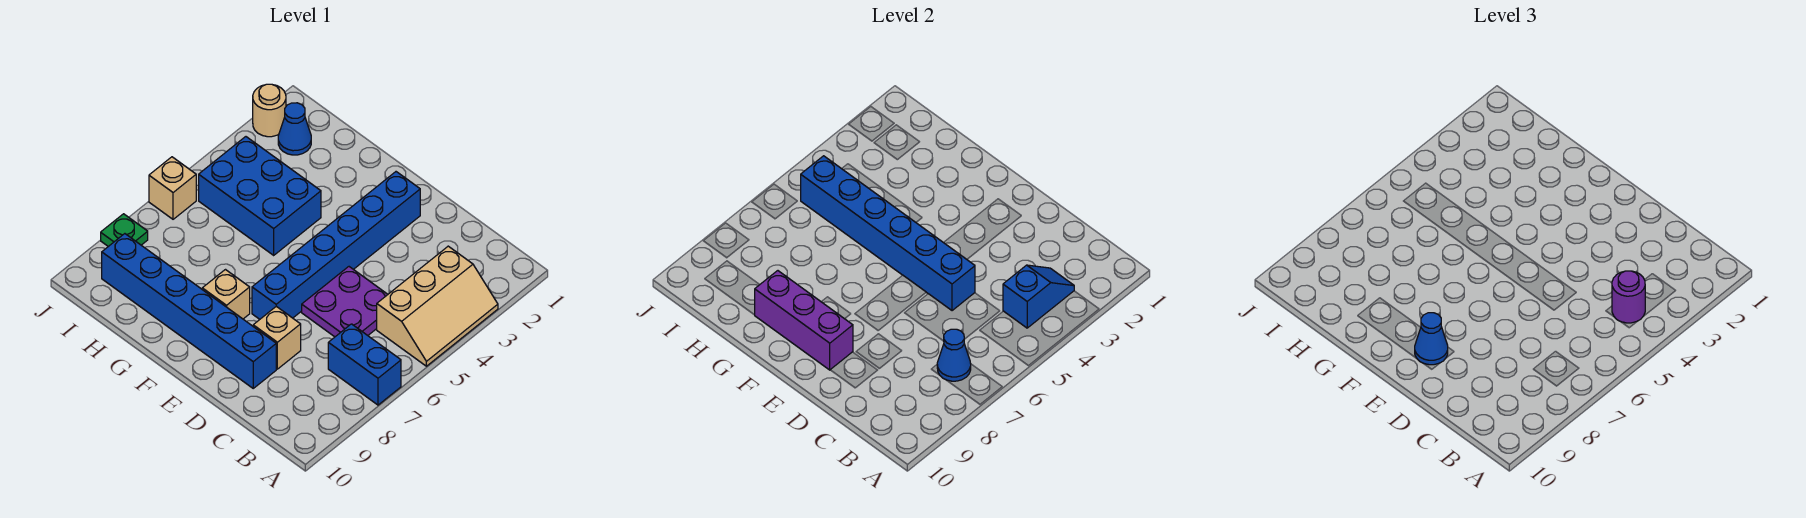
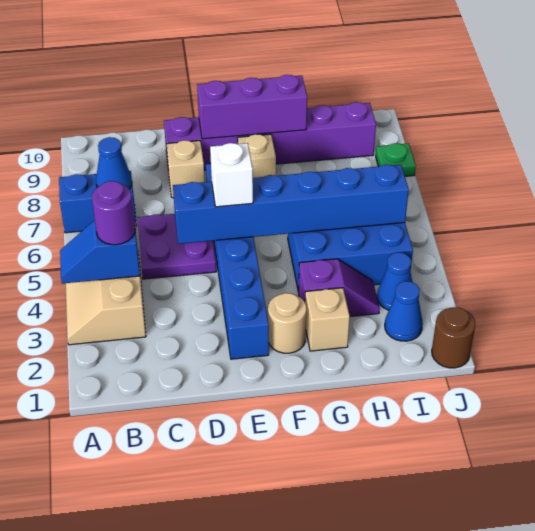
blue 1x2 slope [1003,265,1074,328] -> blue 1x2 slope turned to [60,220,140,284]
blue 1x6 brick [102,234,276,388] -> purple 1x6 brick [164,102,376,171]
none -> white 1x1 brick [210,143,253,207]
blue 1x1 cone [1415,313,1448,365] -> blue 1x1 cone moved to [377,252,412,310]
none -> purple 1x2 slope [299,259,380,316]
none -> brown 1x1 round brick [432,307,475,368]
tan 1x1 round brick [253,84,286,137] -> tan 1x1 round brick moved to [268,293,306,353]
tan 1x1 brick [149,157,196,219] -> tan 1x1 brick moved to [305,288,350,351]

